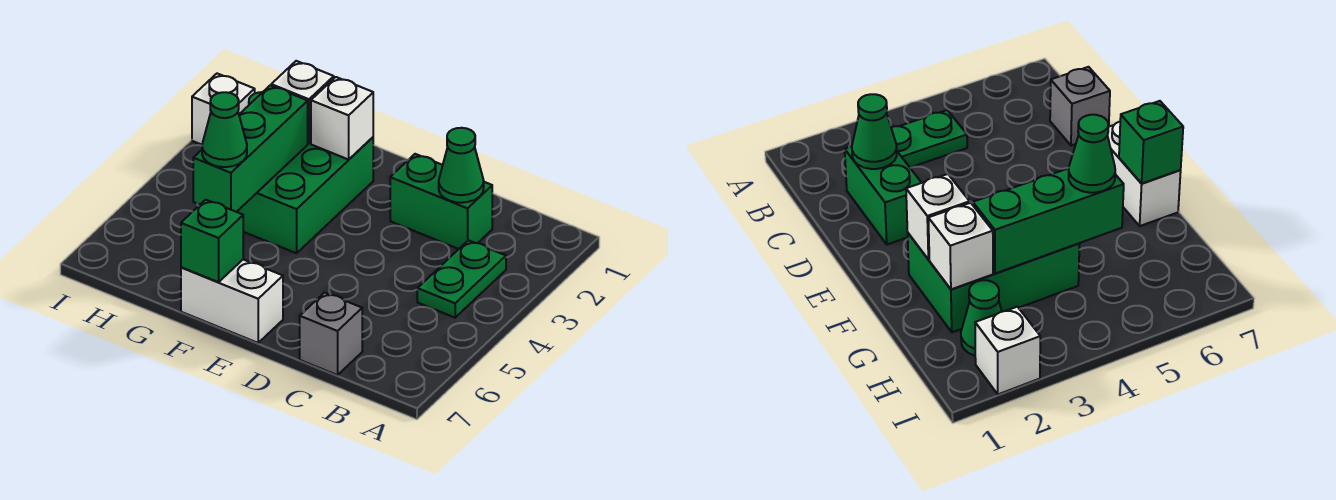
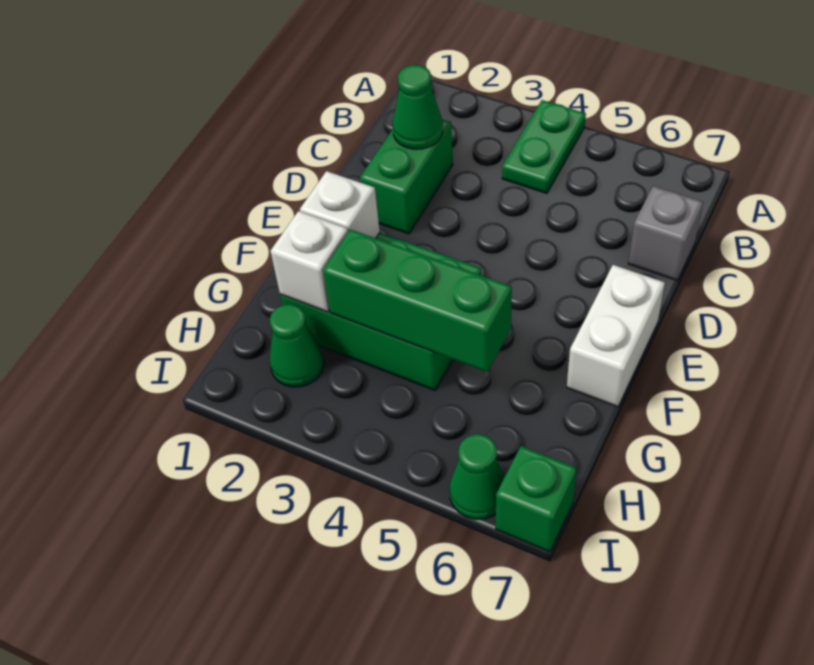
green 1x2 plate [417,240,506,318] -> green 1x2 plate turned to [502,100,586,193]
green 1x1 brick [181,200,243,282] -> green 1x1 brick moved to [496,446,577,552]
green 1x1 cone [202,92,247,167] -> green 1x1 cone moved to [450,434,504,519]
white 1x1 brick [192,74,255,145] -> none

